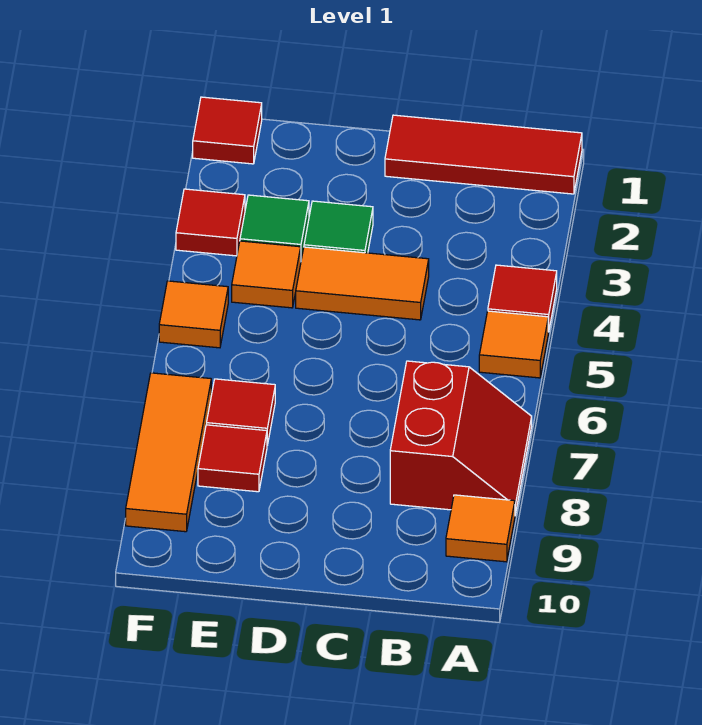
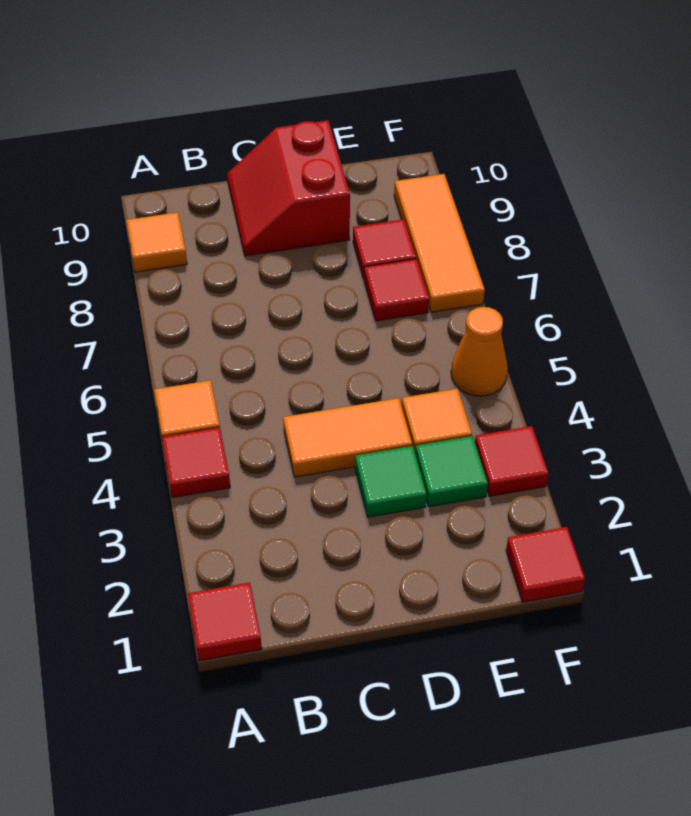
red 1x3 tile [385,115,582,194] -> red 1x1 tile [188,583,262,661]
red 2x2 slope [390,361,532,514] -> red 2x2 slope moved to [227,120,350,256]
orange 1x1 tile [159,281,228,348] -> orange 1x1 cone [451,307,508,396]

